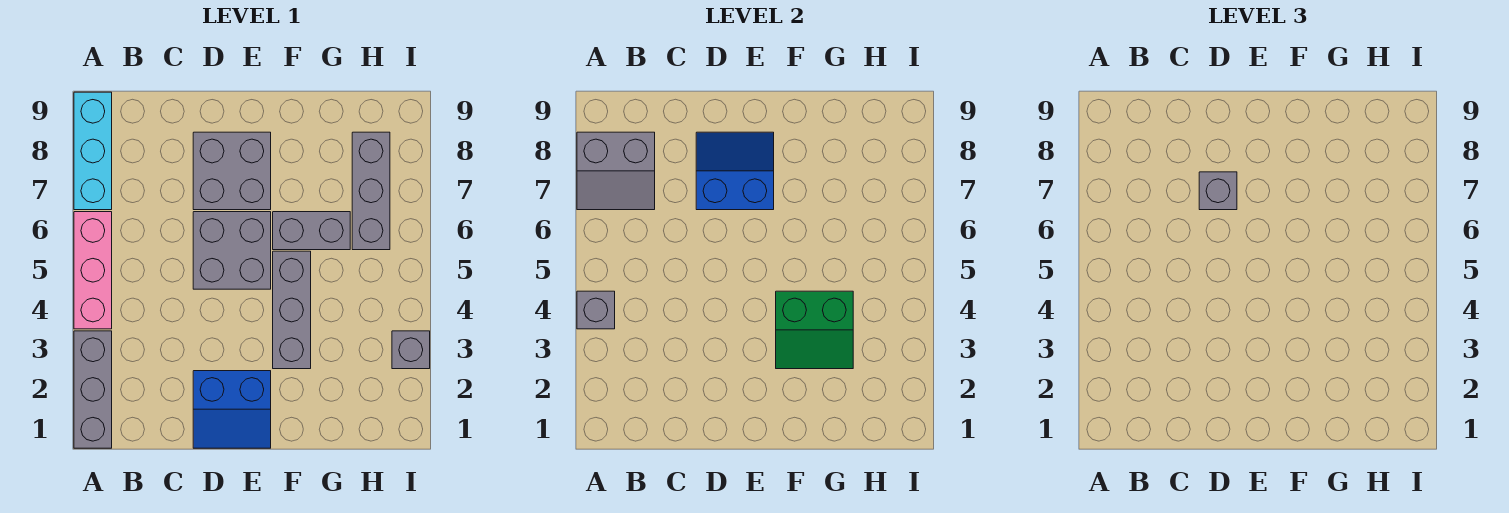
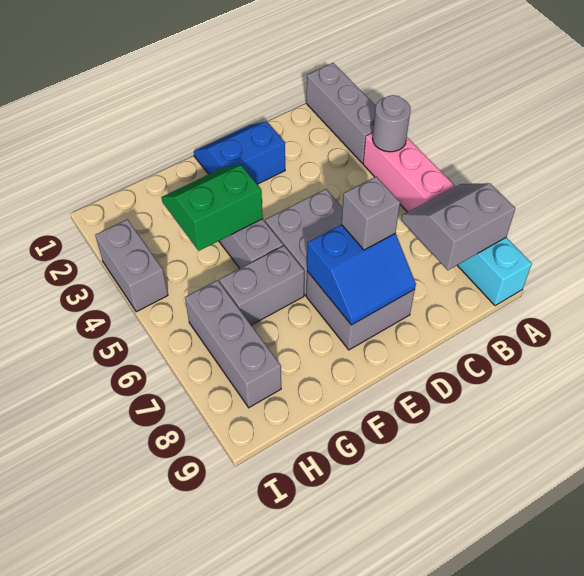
grey 1x1 brick [577,291,615,329] -> grey 1x1 round brick [372,95,411,152]
grey 1x1 brick [392,331,430,369] -> grey 1x2 brick [95,219,168,312]

